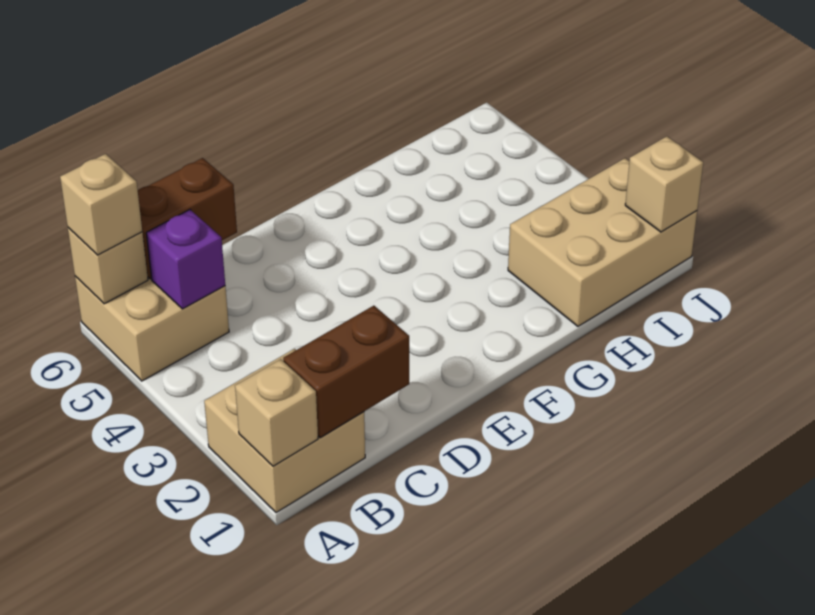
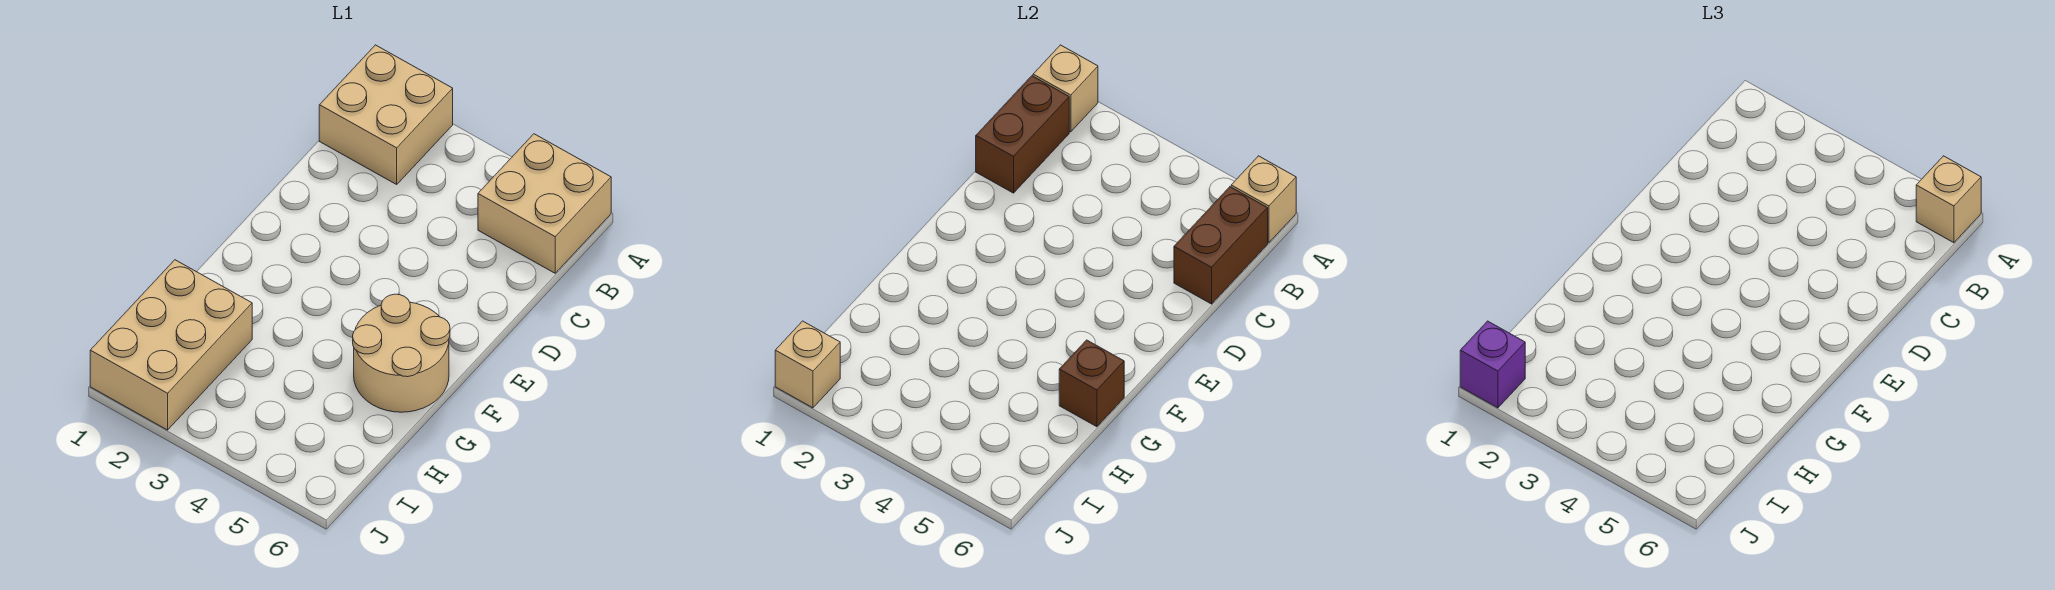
purple 1x1 brick [146,210,225,309] -> purple 1x1 brick moved to [1460,321,1525,408]
none -> tan 2x2 round brick [353,294,450,412]
none -> brown 1x1 brick [1059,340,1124,427]

